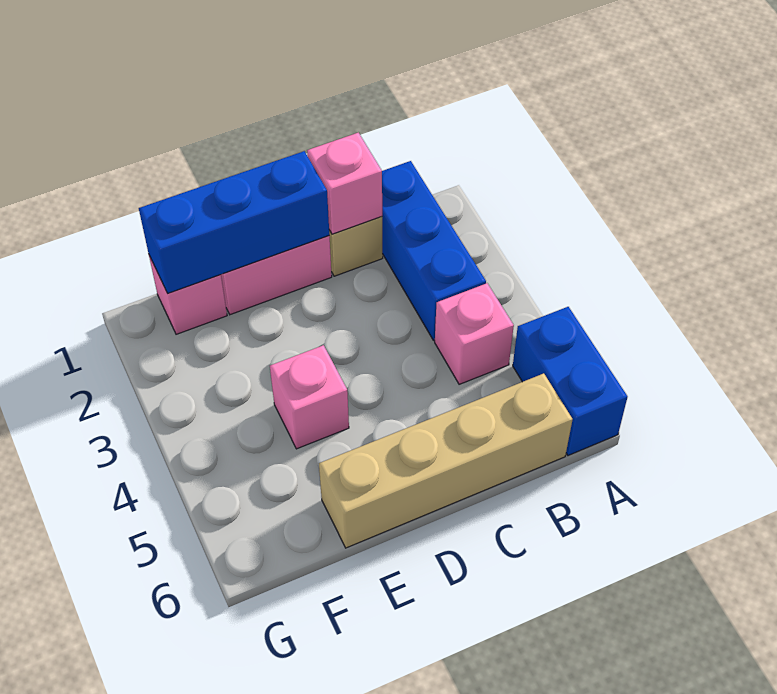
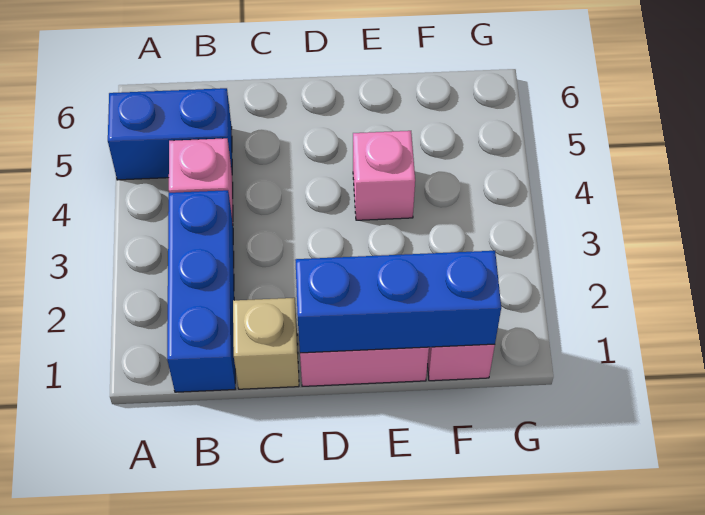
blue 1x2 brick [513,307,627,455] -> blue 1x2 brick turned to [108,88,232,180]
tan 1x4 brick [319,373,573,548] -> none
pink 1x1 brick [307,133,382,234] -> none

